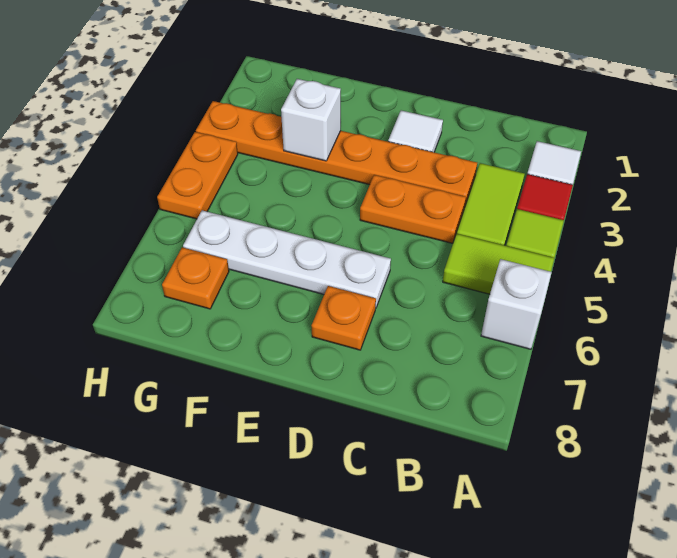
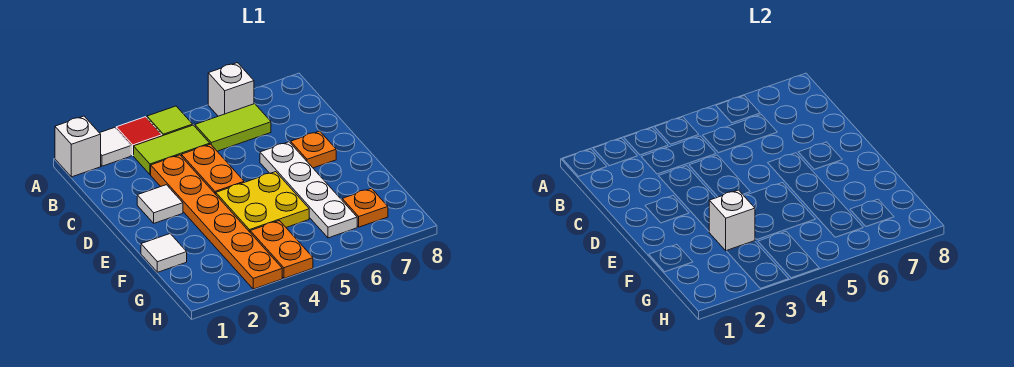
none -> white 1x1 brick [55,116,101,177]
lime 1x2 tile [443,234,554,294] -> lime 1x2 tile turned to [195,104,271,151]
none -> yellow 2x2 plate [216,172,309,232]
none -> white 1x1 tile [141,234,187,272]
orange 1x2 plate [157,132,238,219] -> orange 1x2 plate turned to [250,221,313,278]

